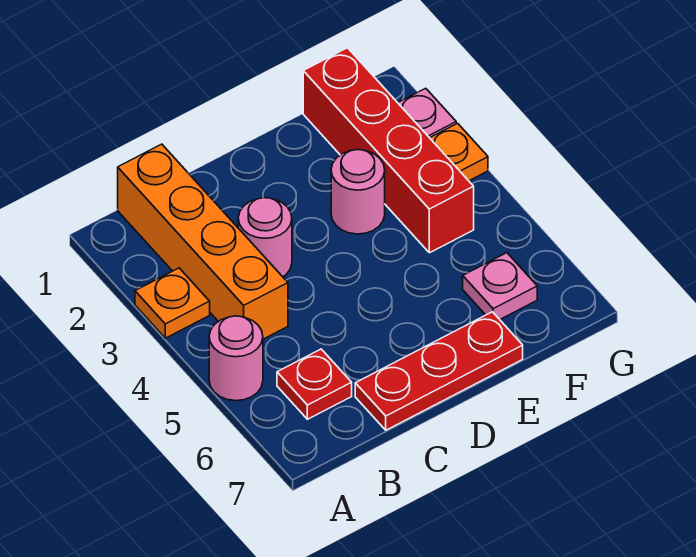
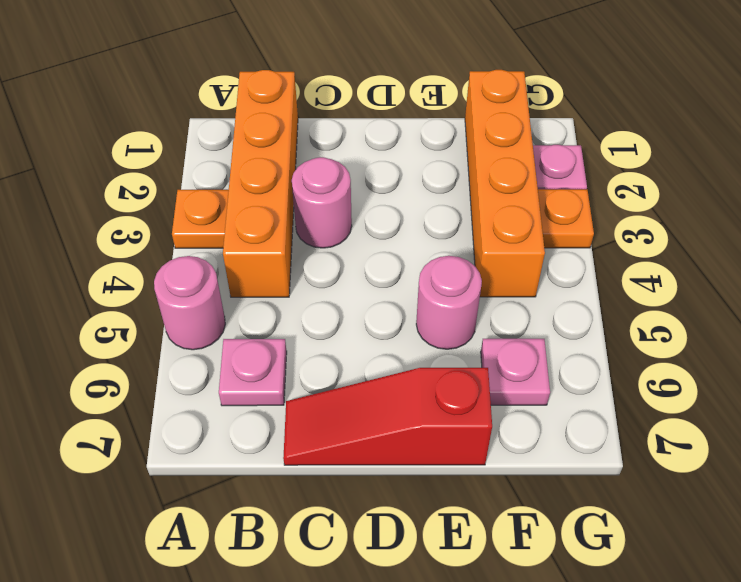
red 1x1 plate [277,349,352,419] -> pink 1x1 plate [219,339,287,406]
red 1x3 plate [355,312,523,430] -> red 1x3 slope [283,368,492,465]
pink 1x1 round brick [331,150,385,234] -> pink 1x1 round brick moved to [416,256,482,349]
red 1x4 brick [303,48,474,253] -> orange 1x4 brick [465,70,545,297]

